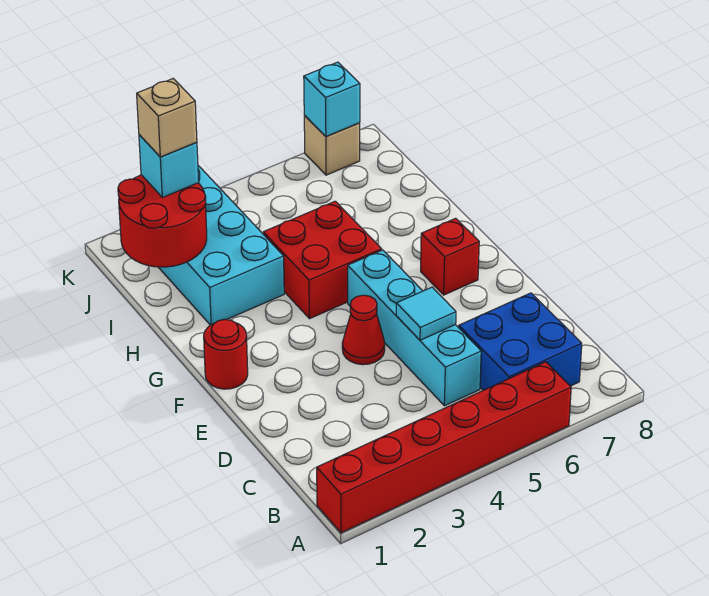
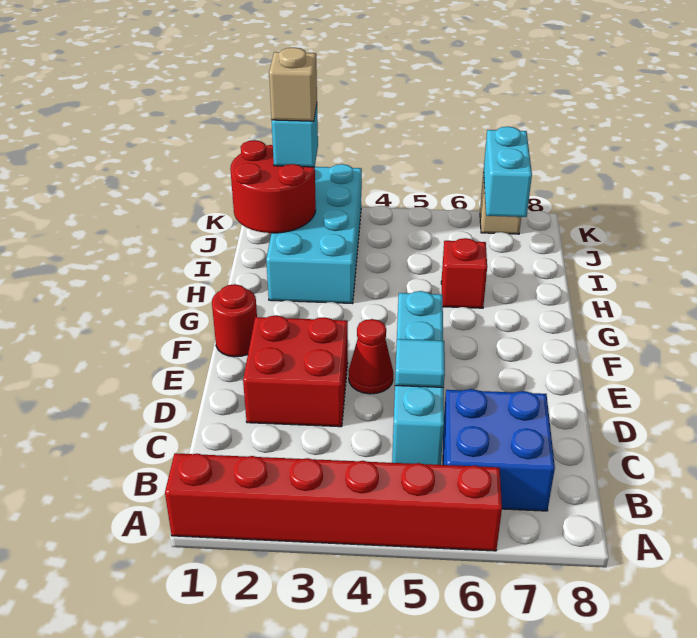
red 1x1 brick [421,218,479,295] -> red 1x1 brick moved to [441,238,487,308]
red 2x2 brick [263,201,382,319] -> red 2x2 brick moved to [243,315,348,427]
cyan 1x1 brick [304,62,360,137] -> cyan 1x2 brick [483,127,532,217]

